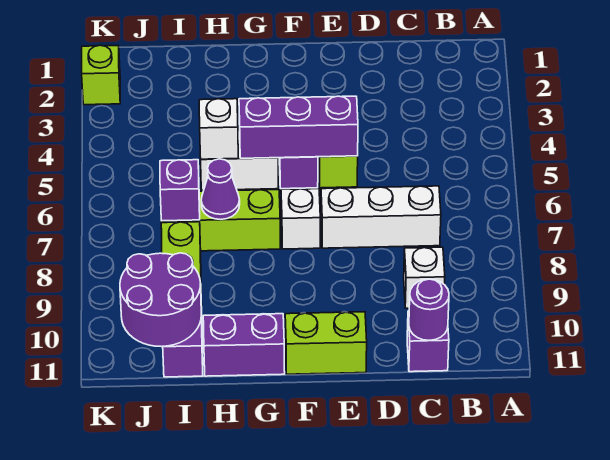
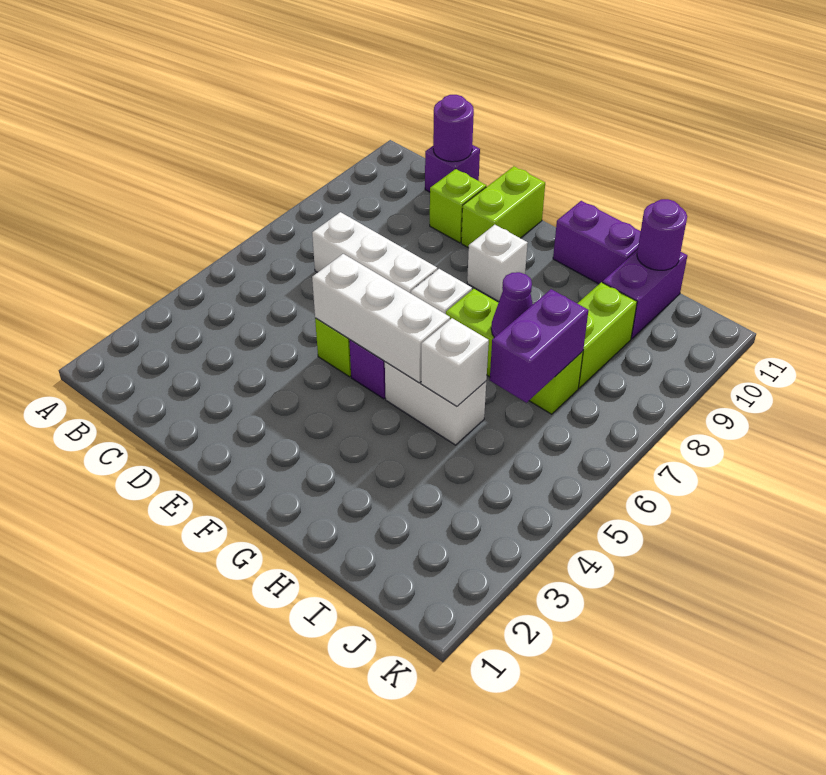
white 1x1 brick [404,247,445,308] -> white 1x1 brick moved to [467,225,528,302]
purple 1x3 brick [239,96,358,158] -> white 1x3 brick [312,254,450,383]
lime 1x2 brick [285,312,367,374] -> lime 1x2 brick turned to [461,166,545,248]
purple 1x1 brick [160,160,200,221] -> purple 1x2 brick [490,289,588,403]
purple 2x2 round brick [120,253,201,347] -> purple 1x1 round brick [637,199,687,270]
lime 1x1 brick [82,45,120,105] -> lime 1x1 brick moved to [430,169,486,243]

